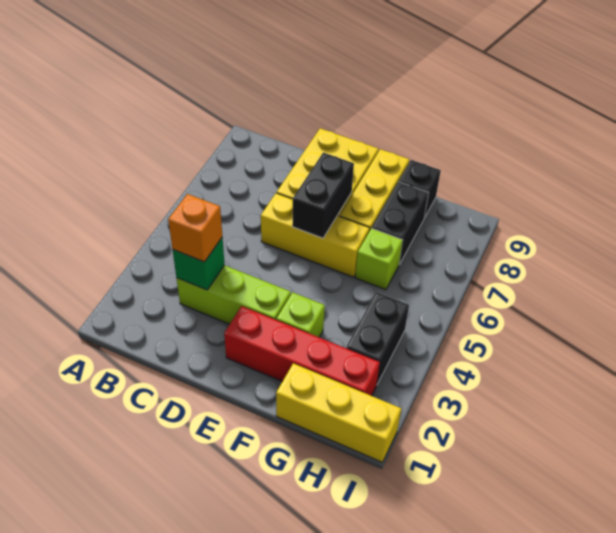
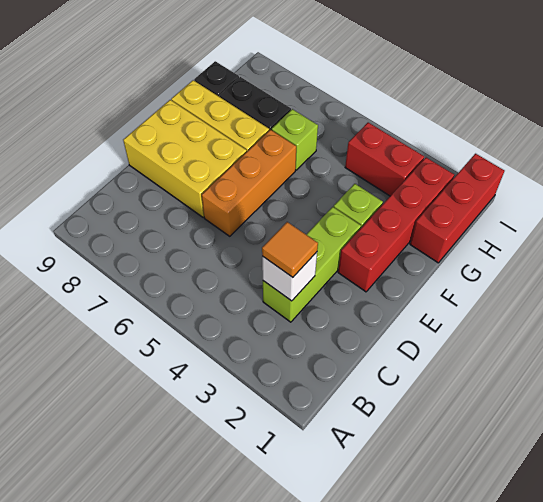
green 1x1 brick [173,237,225,290] -> white 1x1 brick [262,252,317,301]
orange 1x1 brick [168,194,222,262] -> orange 1x1 tile [262,222,318,277]
yellow 1x3 brick [261,193,370,277] -> orange 1x3 brick [202,130,296,236]
black 1x2 brick [292,152,354,238] -> none
yellow 1x3 brick [276,363,401,462] -> red 1x3 brick [410,154,504,263]
black 1x2 brick [346,292,409,384] -> red 1x2 brick [345,122,424,196]

